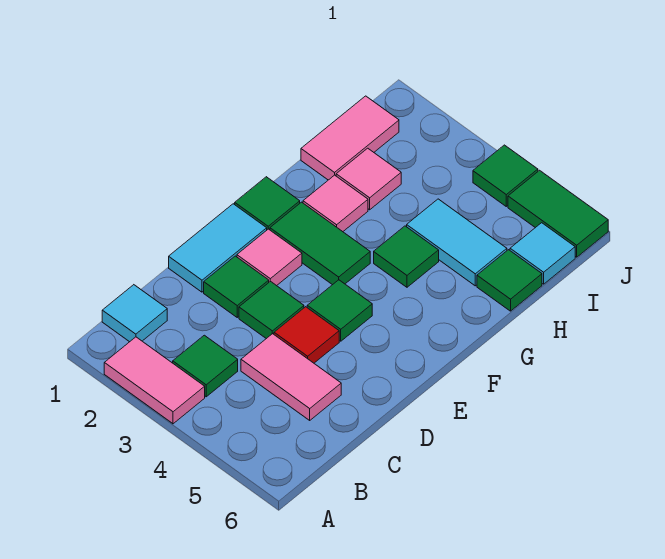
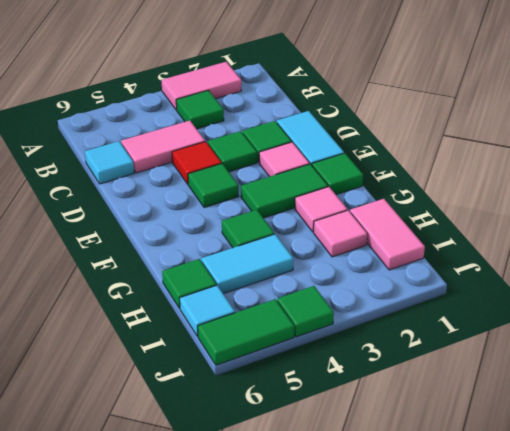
cyan 1x1 tile [102,285,167,342] -> cyan 1x1 tile moved to [85,141,134,184]

